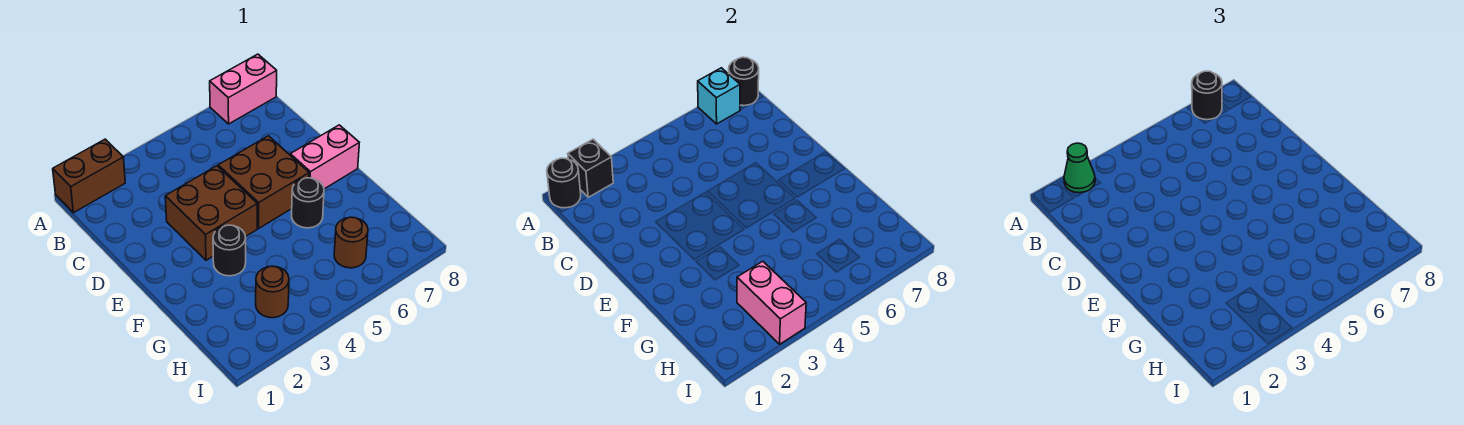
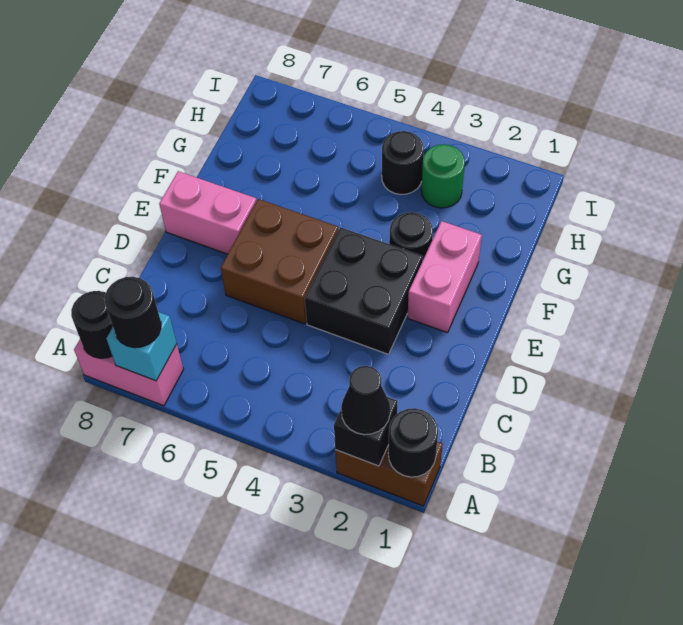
green 1x1 cone [1064,143,1095,193] -> black 1x1 cone [341,366,390,435]
brown 2x2 brick [165,166,257,260] -> black 2x2 brick [305,227,423,354]
black 1x1 round brick [292,178,324,228] -> black 1x1 round brick moved to [382,131,424,195]
brown 1x1 round brick [256,266,289,318] -> green 1x1 round brick [421,144,465,208]
pink 1x2 brick [737,261,806,344] -> pink 1x2 brick moved to [408,221,482,333]
brown 1x1 round brick [334,217,368,268] -> none

